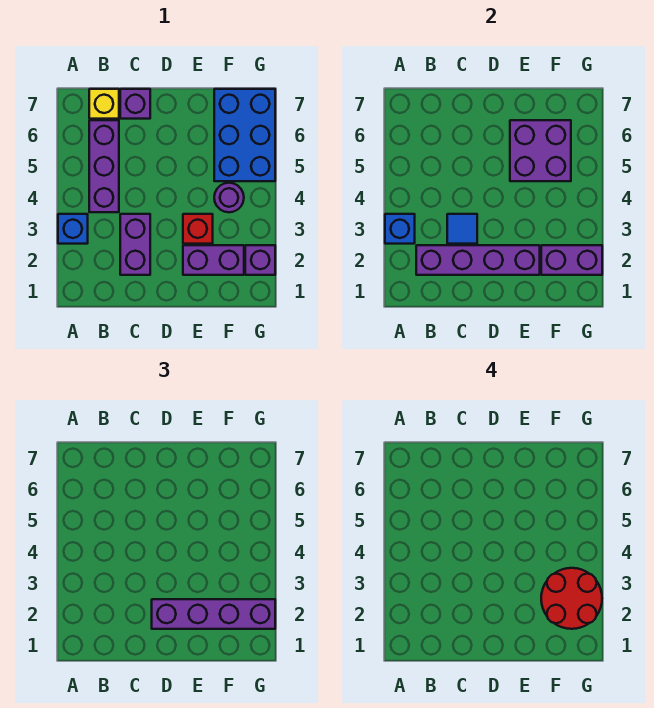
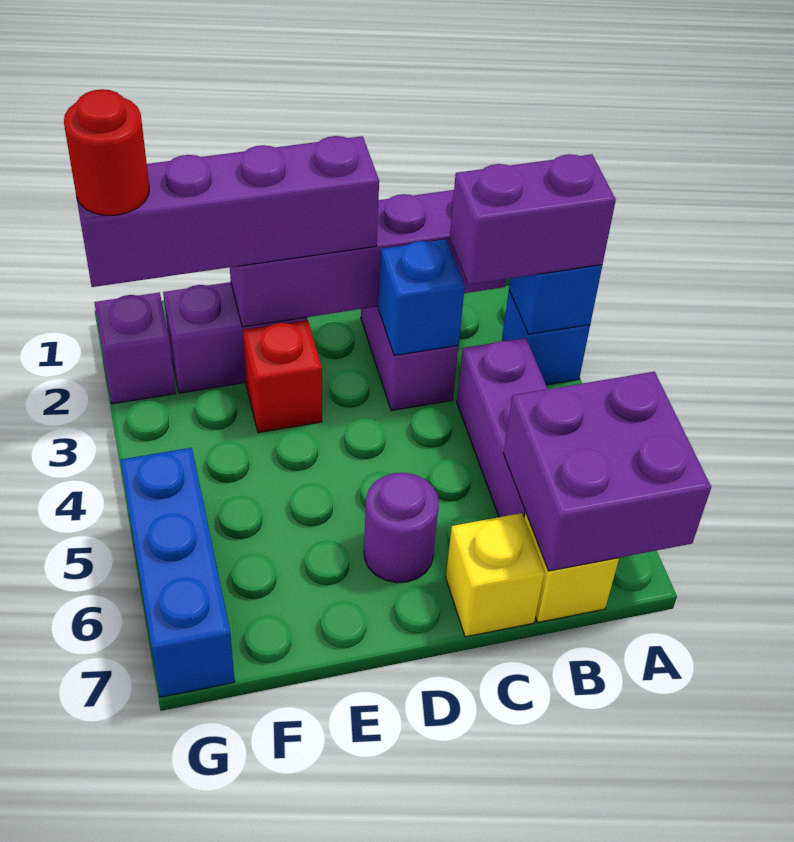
blue 1x1 tile [447,214,477,244] -> blue 1x1 brick [378,239,465,356]
purple 1x1 brick [120,89,150,119] -> yellow 1x1 brick [446,513,545,637]
purple 2x2 brick [510,120,571,181] -> purple 2x2 brick moved to [503,372,711,571]
purple 1x2 brick [541,245,602,275] -> purple 1x2 brick moved to [450,154,616,285]
red 2x2 round brick [541,568,602,629] -> red 1x1 round brick [64,89,149,215]
purple 1x1 round brick [214,183,244,212] -> purple 1x1 round brick moved to [364,473,439,583]
blue 2x3 brick [214,89,275,181] -> blue 1x3 brick [120,448,235,697]

